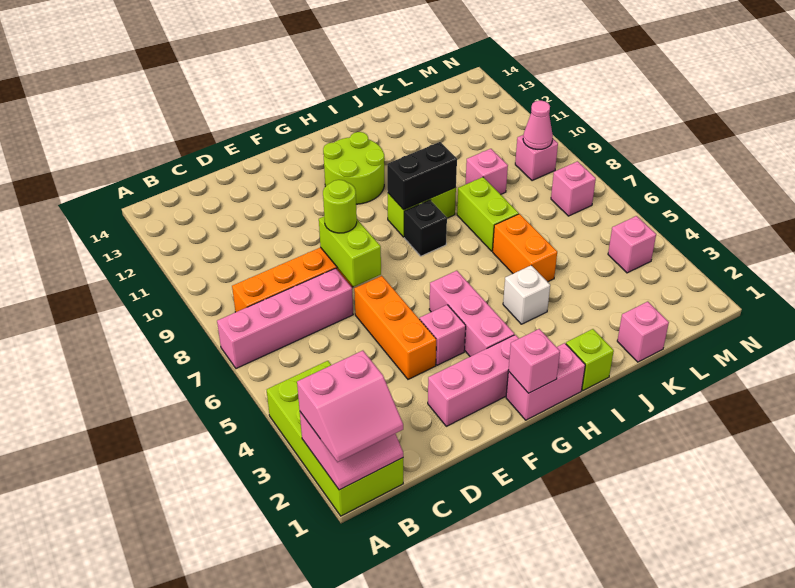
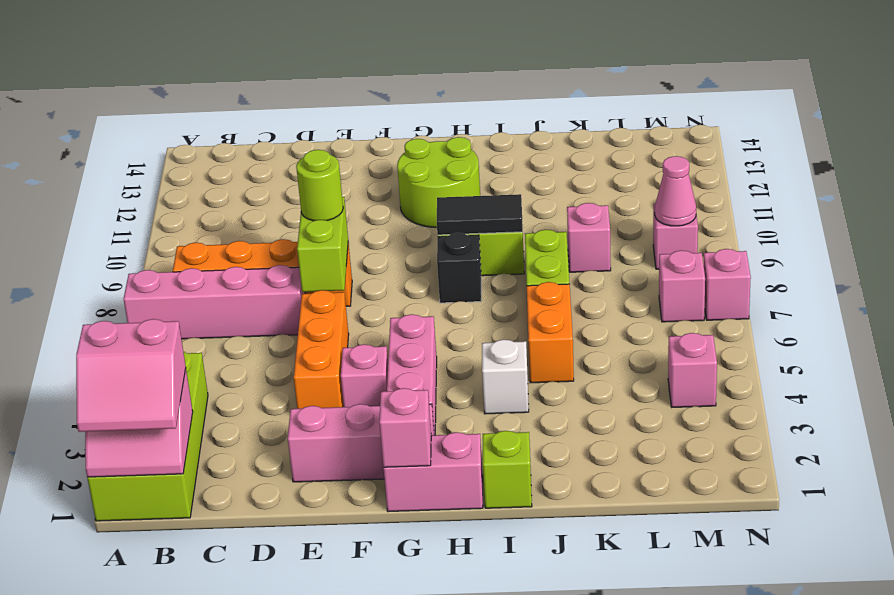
black 1x2 brick [387,142,457,210] -> black 1x2 tile [437,194,523,235]
pink 1x1 brick [617,302,669,362] -> pink 1x1 brick moved to [704,249,751,320]

